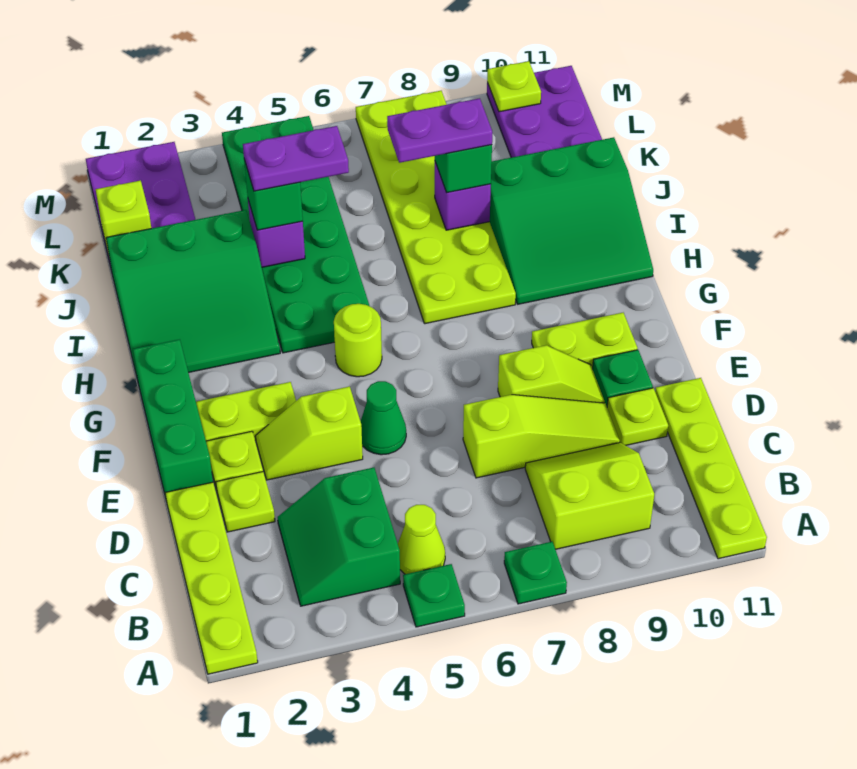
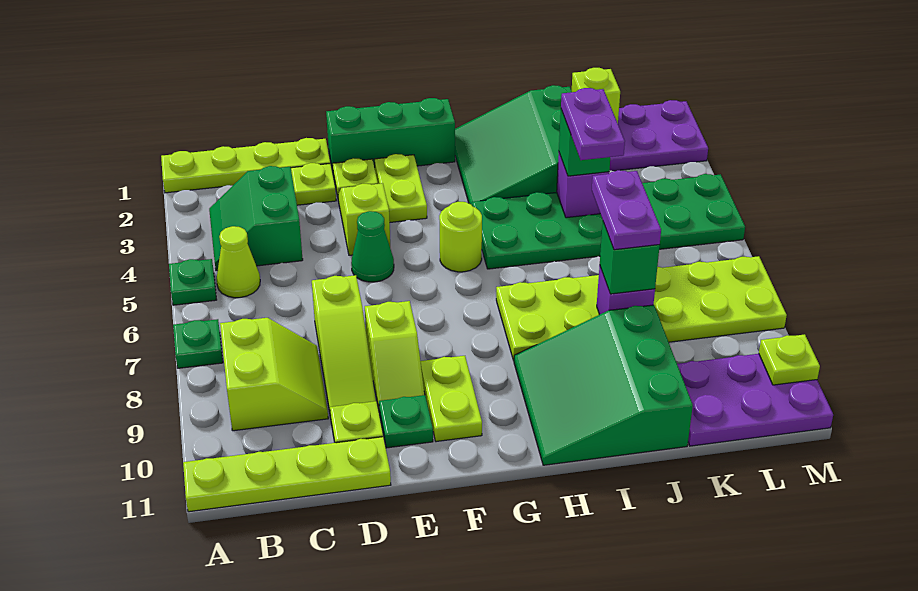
green 2x2 slope [278,468,400,606] -> green 2x2 slope turned to [209,166,303,270]

